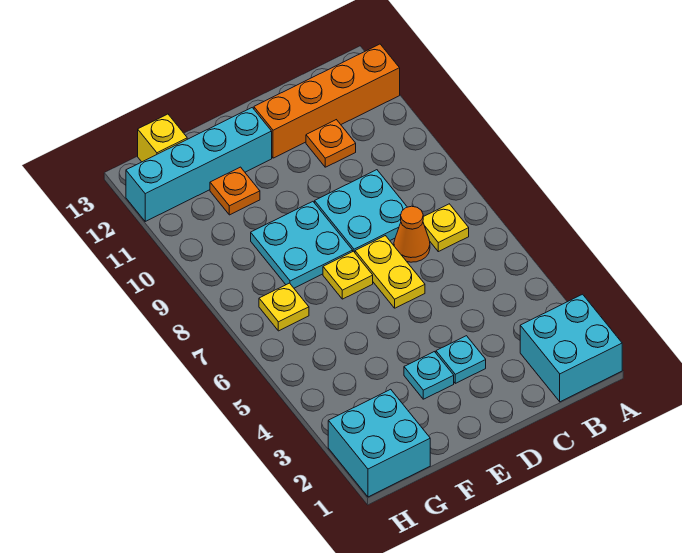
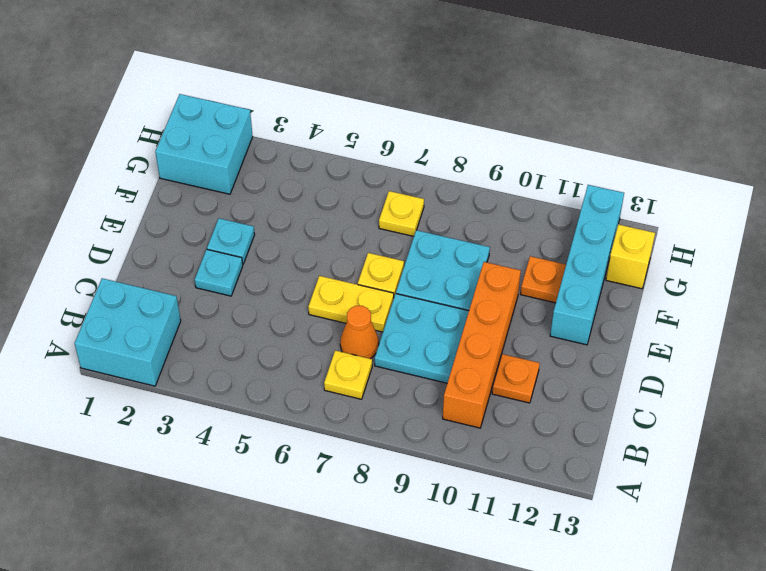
orange 1x4 brick [254,44,400,158] -> orange 1x4 brick moved to [443,262,521,428]

